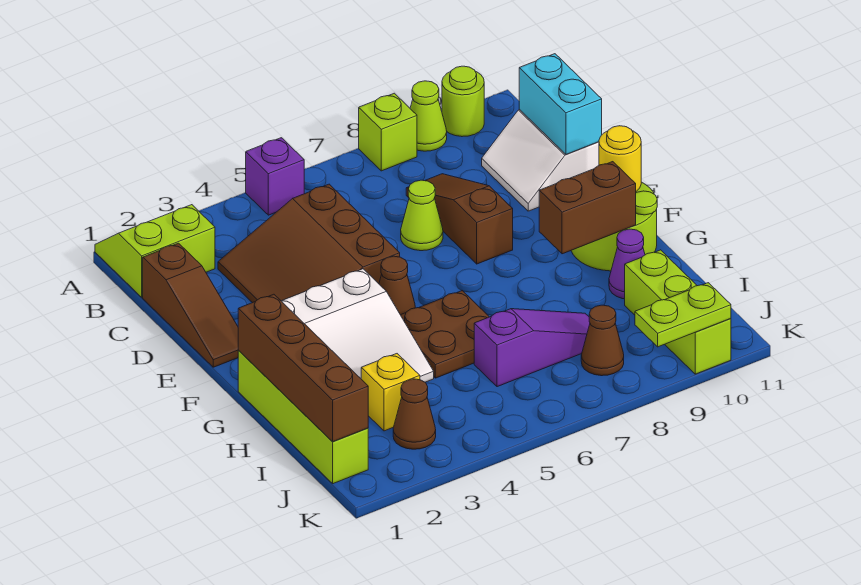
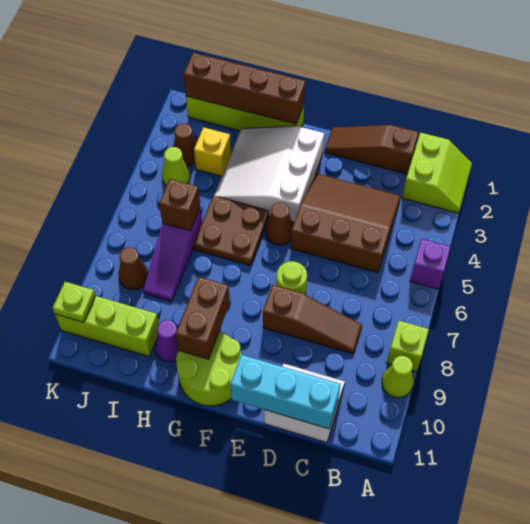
lime 1x1 round brick [442,66,484,137] -> lime 1x1 round brick moved to [276,261,307,295]
cyan 1x2 brick [519,54,602,154] -> cyan 1x3 brick [230,355,341,429]
lime 1x1 cone [401,180,443,251] -> lime 1x1 cone moved to [162,147,190,186]
yellow 1x1 round brick [599,126,641,191] -> none
none -> brown 1x1 brick [159,179,200,231]
lime 1x2 plate [635,283,731,347] -> lime 1x1 plate [53,282,96,322]

